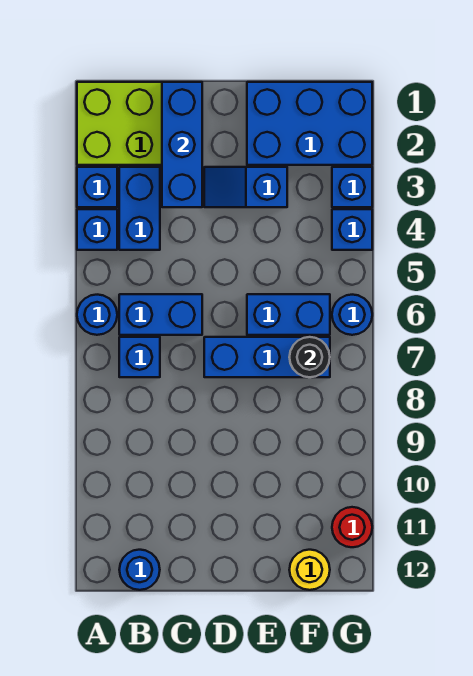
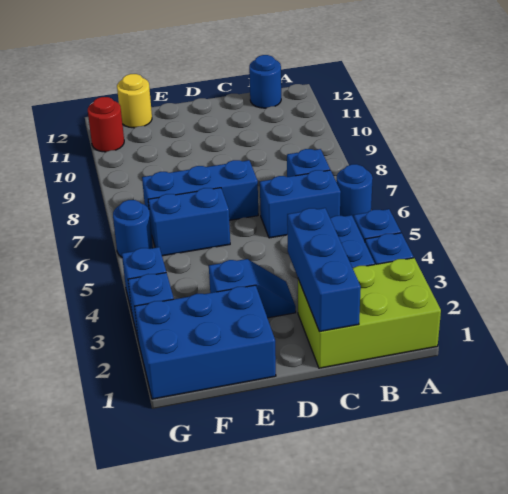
black 1x1 round brick [289,337,330,377] -> none

